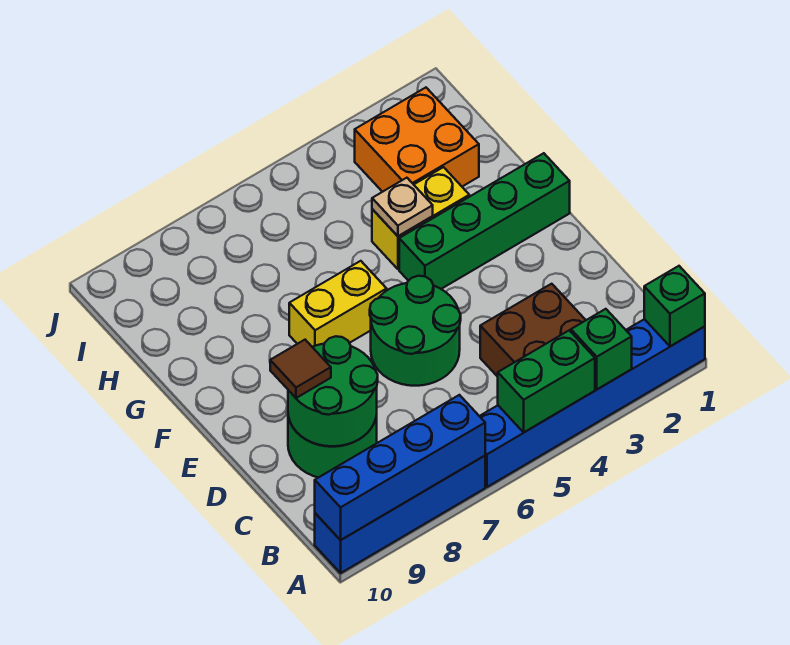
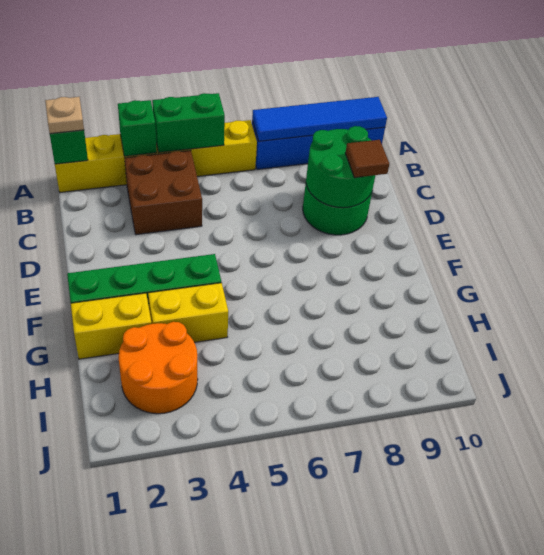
blue 1x6 brick [480,319,705,487] -> yellow 1x6 brick [55,120,257,192]
blue 1x4 brick [315,395,485,540] -> blue 1x4 tile [252,97,387,141]
green 2x2 round brick [370,276,461,386] -> none
yellow 1x2 brick [289,261,387,347] -> yellow 1x2 brick moved to [71,293,151,359]
tan 1x1 plate [372,178,433,236] -> tan 1x1 plate moved to [45,97,84,134]
orange 2x2 brick [355,88,479,192] -> orange 2x2 round brick [119,322,198,414]

